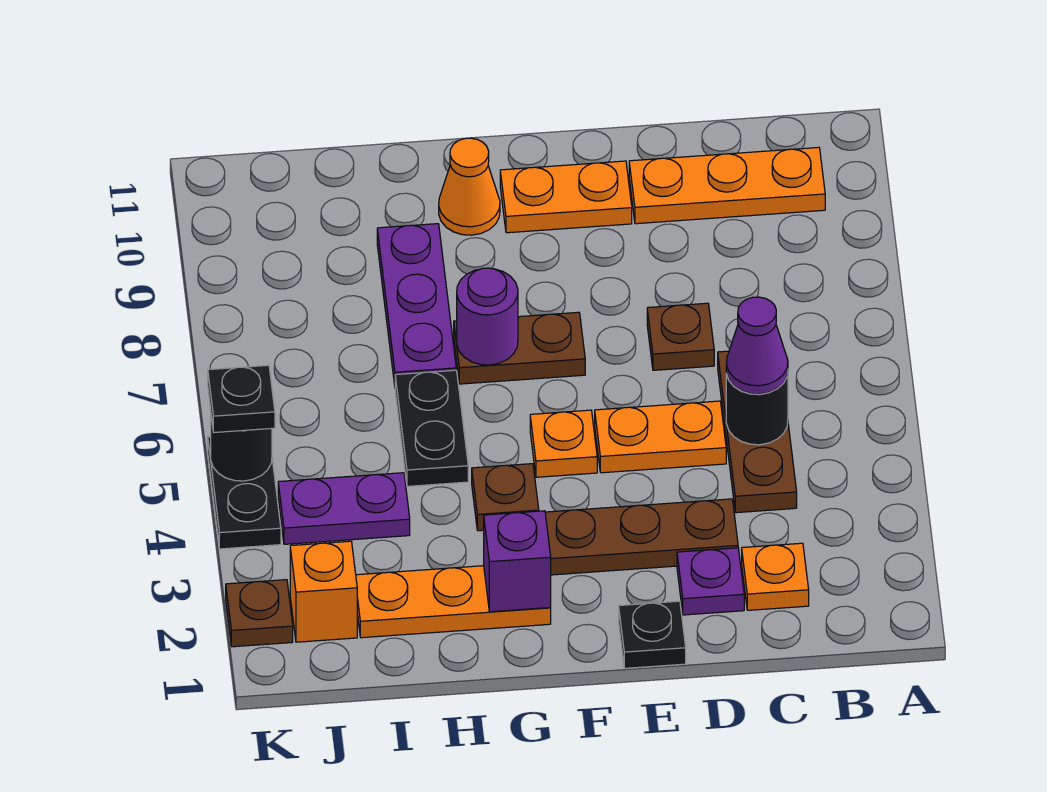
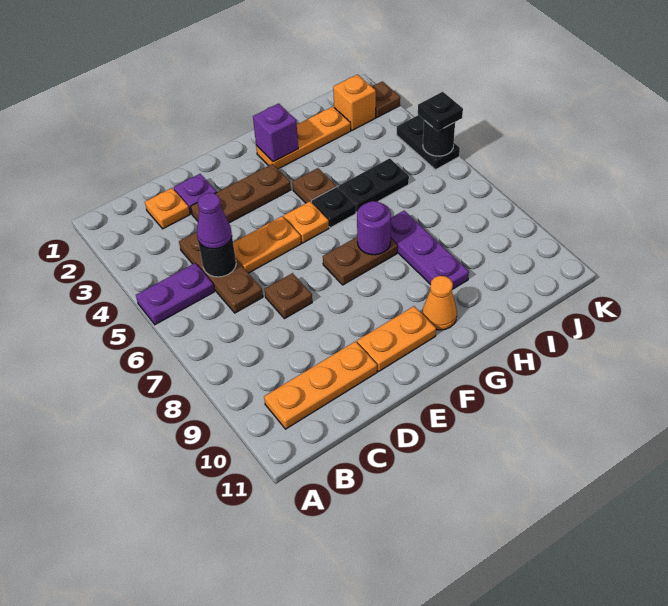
black 1x1 plate [619,601,686,668] -> black 1x1 plate moved to [311,187,356,228]
black 1x2 plate [395,370,468,486] -> black 1x2 plate turned to [338,158,409,212]
purple 1x2 plate [278,473,410,544] -> purple 1x2 plate moved to [136,263,214,325]

